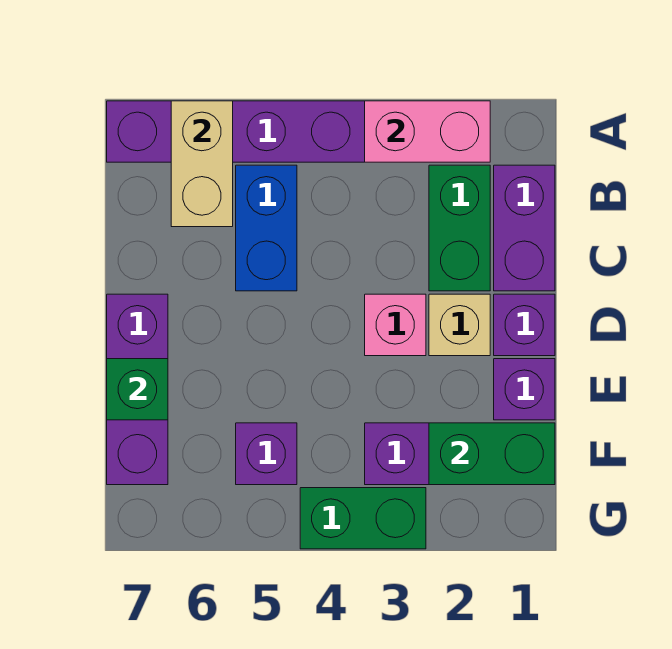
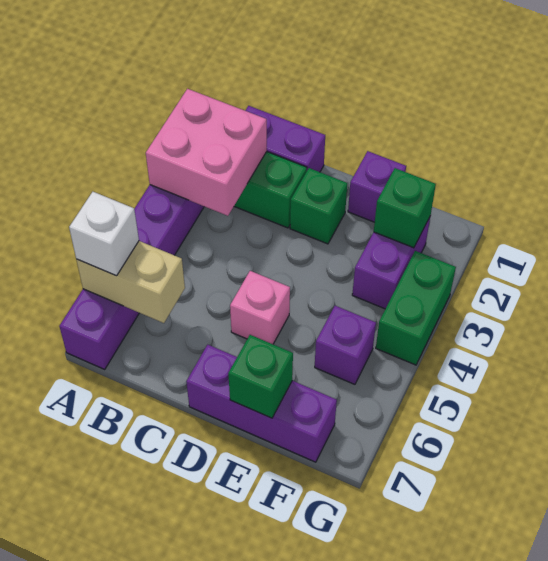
pink 1x2 brick [365,101,490,162] -> pink 2x2 brick [146,89,267,216]
none -> white 1x1 brick [69,192,139,276]
blue 1x2 brick [236,165,297,291] -> none
purple 1x1 brick [494,294,555,356] -> none
tan 1x1 brick [429,294,490,356] -> green 1x1 brick [290,168,347,244]
pink 1x1 brick [365,294,426,356] -> pink 1x1 brick moved to [230,271,290,344]
green 1x2 brick [429,423,555,485] -> green 1x1 brick [374,168,436,248]

